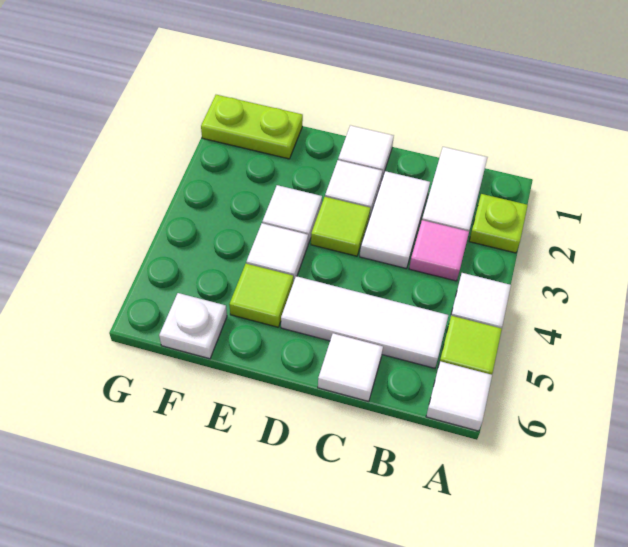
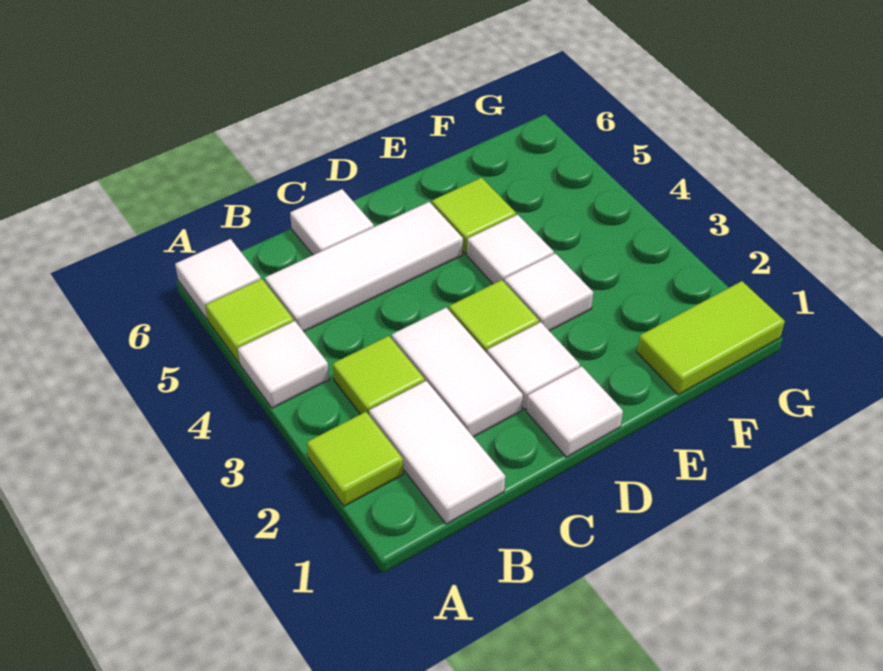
lime 1x1 plate [469,194,528,253] -> lime 1x1 tile [307,412,403,506]
pink 1x1 tile [409,220,469,281] -> lime 1x1 tile [333,336,425,415]
lime 1x2 plate [201,95,303,159] -> lime 1x2 tile [637,281,785,395]
white 1x1 plate [159,293,227,359] -> none

